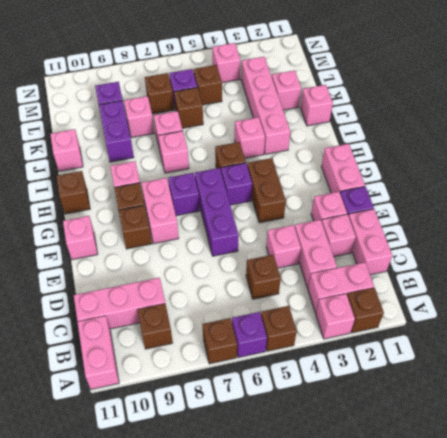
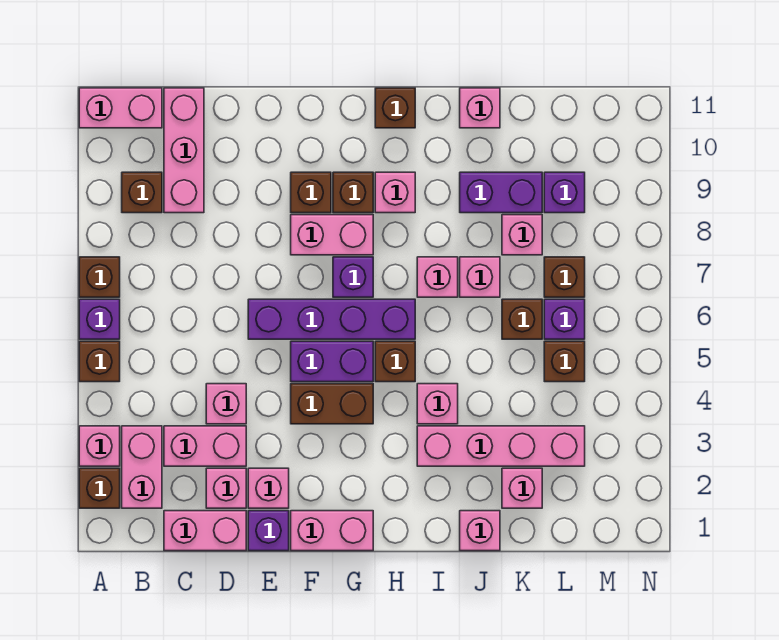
brown 1x1 brick [246,255,281,299] -> none
purple 1x3 brick [195,168,238,256] -> purple 1x4 brick [248,299,415,339]
pink 1x1 brick [63,216,98,260] -> none
purple 1x1 brick [221,163,252,205] -> purple 1x2 brick [291,341,373,382]
pink 1x1 brick [213,43,240,83] -> none

